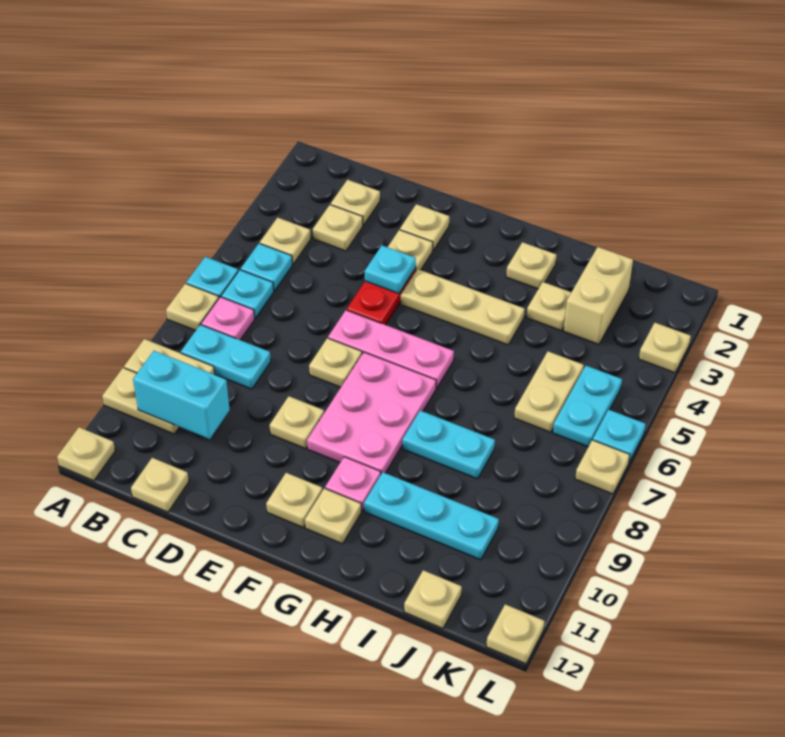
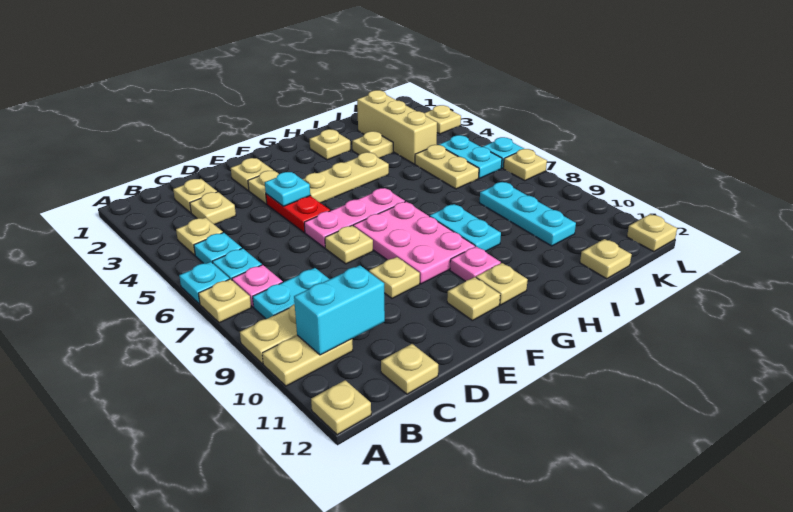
cyan 1x2 plate [402,411,495,479] -> cyan 1x2 plate turned to [430,204,501,251]
cyan 1x3 plate [364,472,499,560] -> cyan 1x3 plate turned to [479,182,576,246]
tan 1x2 brick [564,247,633,345] -> tan 1x3 brick [357,90,437,164]

